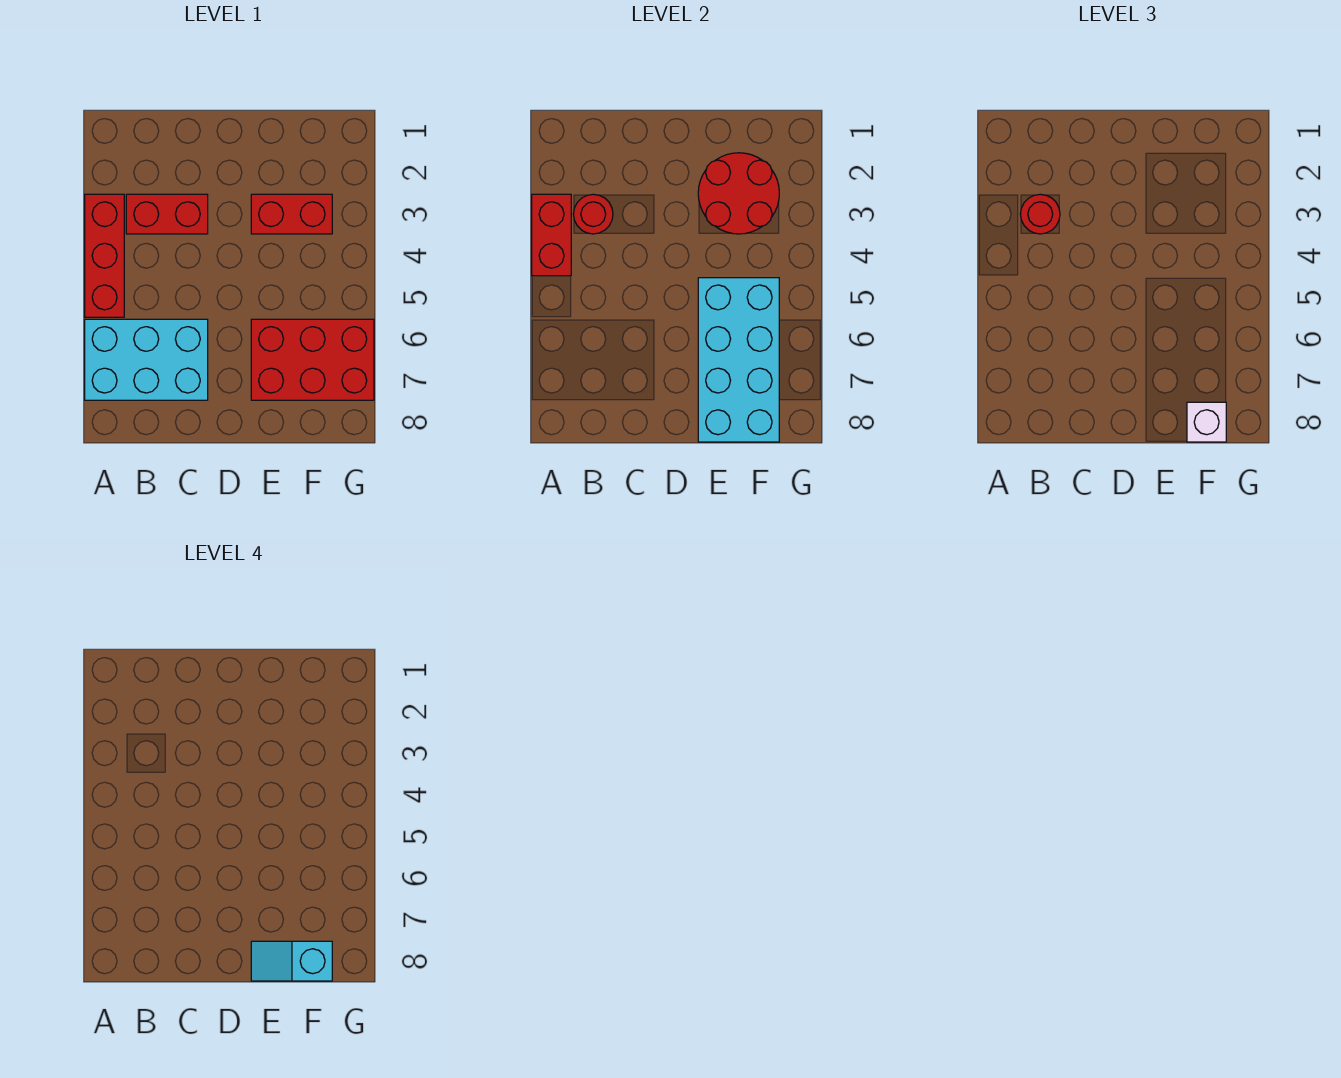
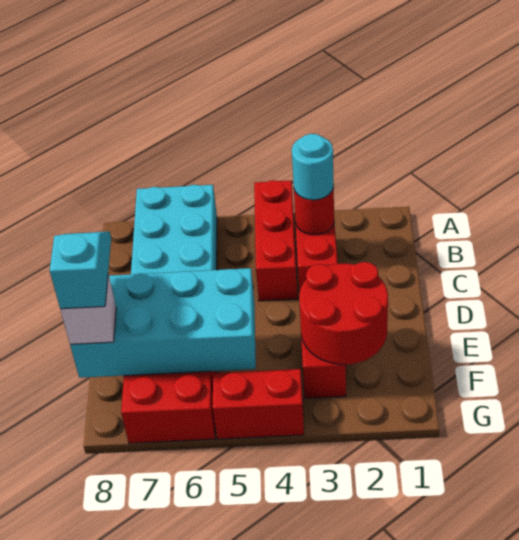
red 1x3 brick [85,194,124,317] -> red 1x3 brick turned to [254,180,298,301]
red 1x2 brick [532,194,571,276] -> red 1x2 brick moved to [213,369,304,439]
red 1x1 round brick [1020,194,1060,234] -> cyan 1x1 round brick [292,134,334,200]

